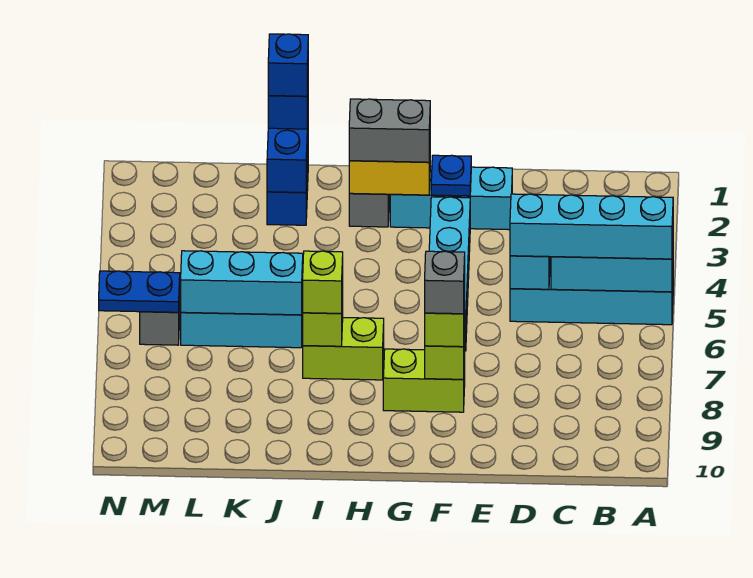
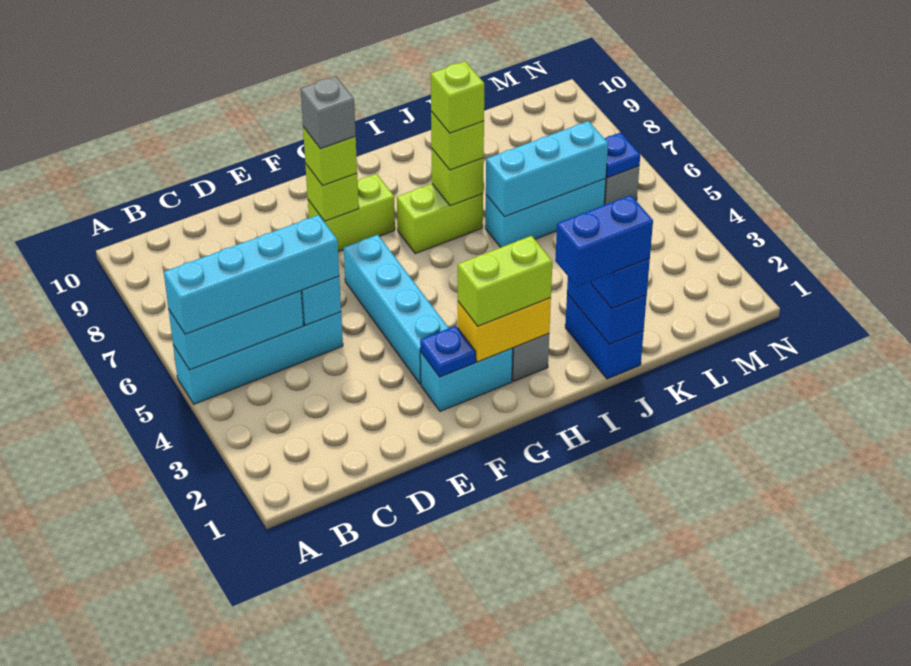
cyan 1x3 brick [390,166,512,230] -> cyan 1x2 brick [420,348,513,411]
grey 1x2 brick [349,99,430,162] -> lime 1x2 brick [458,236,552,326]
none -> lime 1x1 brick [431,61,484,133]
blue 1x1 brick [268,34,308,96] -> blue 1x2 brick [555,195,653,287]
blue 1x2 plate [99,271,180,312] -> blue 1x1 plate [605,132,640,178]

